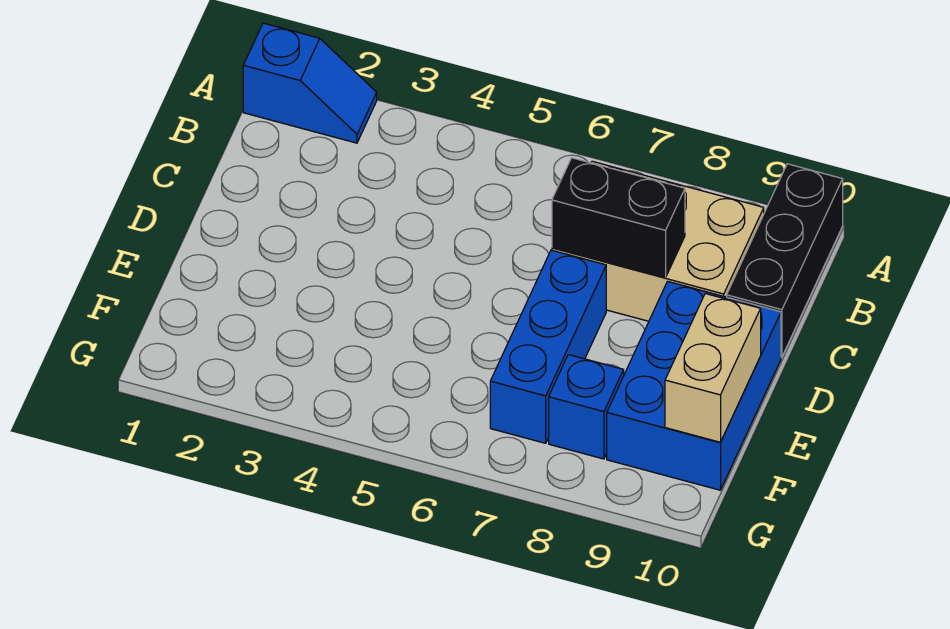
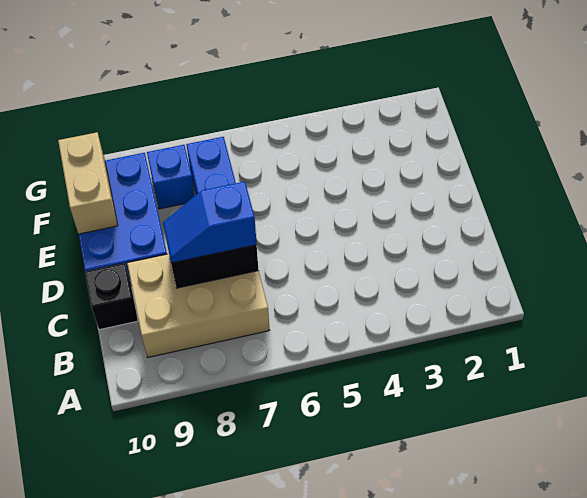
blue 1x2 slope [243,23,377,143] -> blue 1x2 slope moved to [163,182,257,263]
black 1x3 brick [727,164,843,357] -> black 1x1 brick [85,263,138,330]

